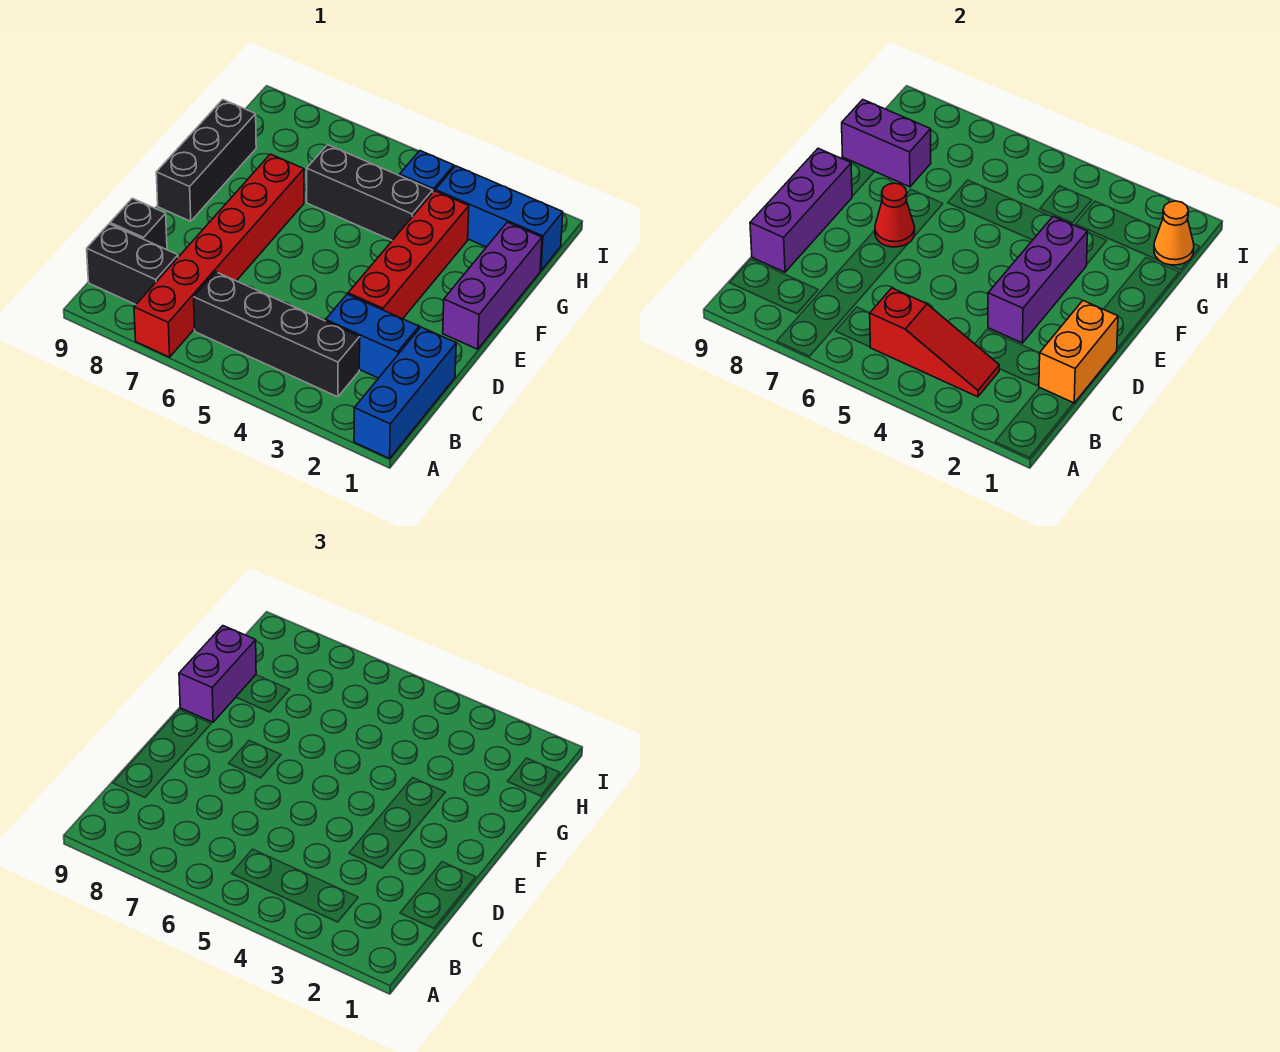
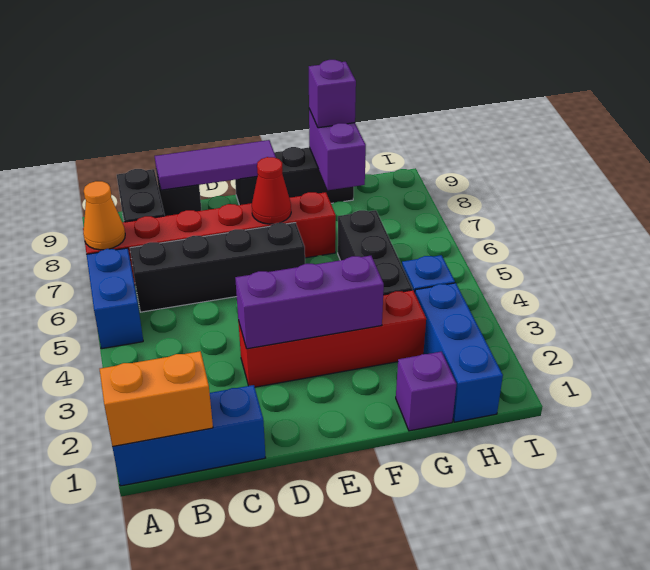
black 1x4 brick [194,272,360,397] -> black 1x4 brick turned to [130,223,305,312]
red 1x3 slope [870,288,999,397] -> none
orange 1x2 brick [1039,301,1118,403] -> orange 1x2 brick moved to [100,351,213,447]
blue 1x2 brick [326,294,419,378] -> blue 1x2 brick moved to [87,248,143,349]
purple 1x3 brick [750,148,852,272] -> purple 1x3 tile [155,140,276,190]
purple 1x3 brick [443,222,542,349] -> purple 1x1 brick [396,352,456,431]
purple 1x2 brick [179,626,256,722] -> purple 1x1 brick [309,60,356,128]
orange 1x1 cone [1154,201,1194,265] -> orange 1x1 cone moved to [83,181,125,250]

